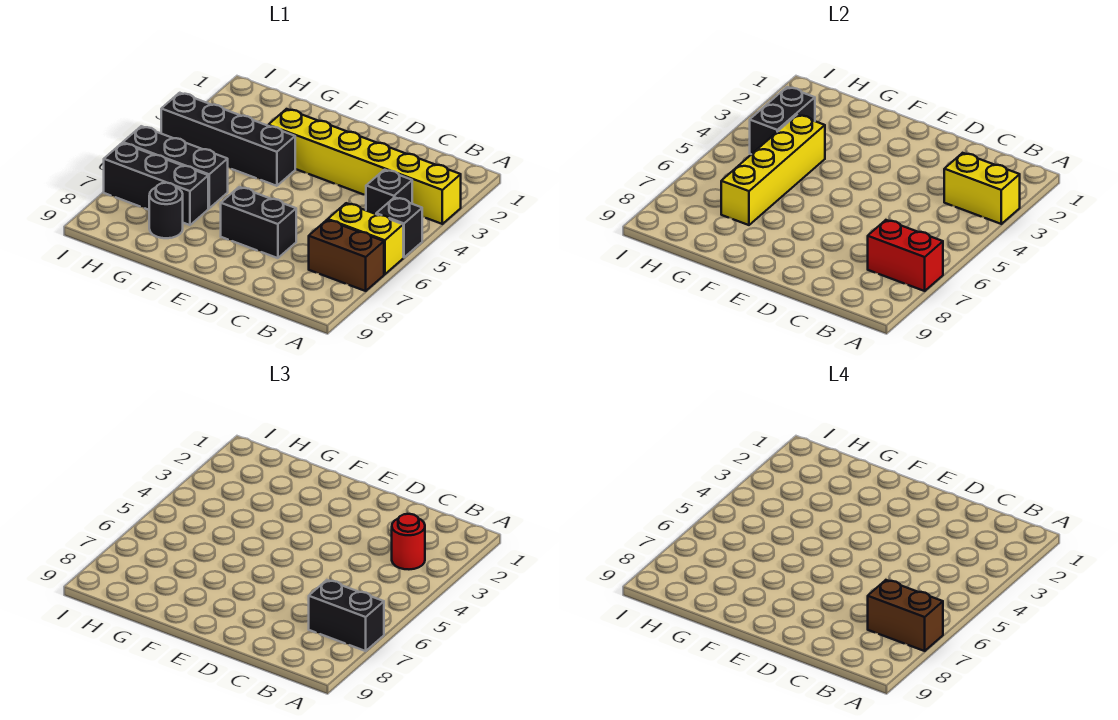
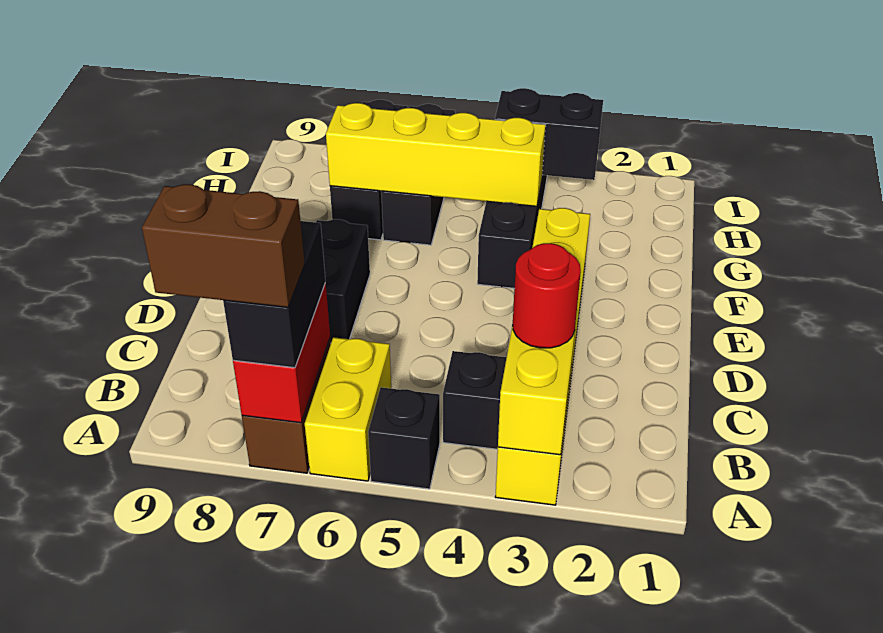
brown 1x2 brick [868,580,943,651] -> brown 1x2 brick turned to [142,184,305,307]
black 1x1 round brick [149,183,183,238] -> none

